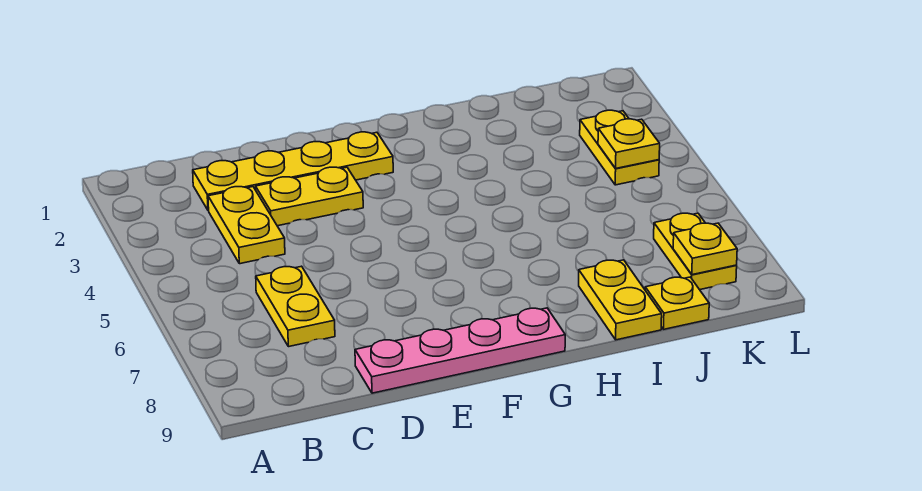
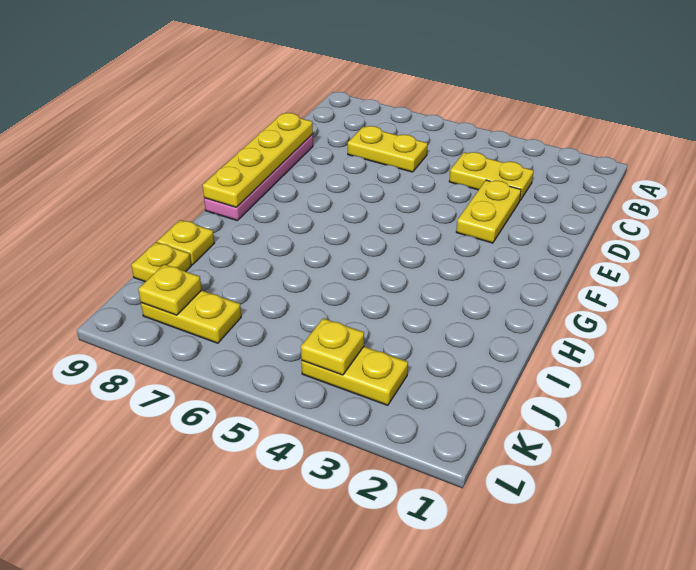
yellow 1x4 plate [193,132,393,210] -> yellow 1x4 plate moved to [203,113,313,207]
yellow 1x2 plate [579,260,662,340] -> yellow 1x1 plate [157,220,214,265]

